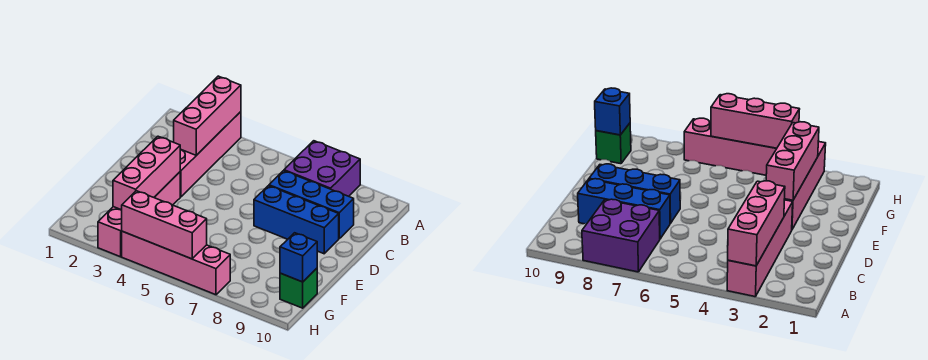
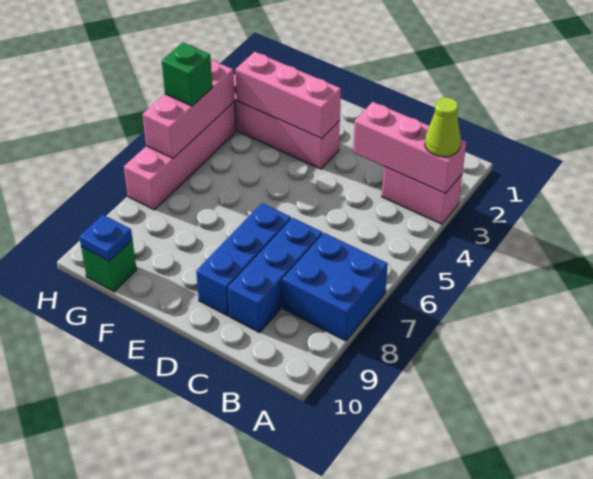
pink 1x4 brick [180,112,241,197] -> pink 1x2 brick [382,167,462,224]
none -> lime 1x1 cone [425,97,461,157]
purple 2x2 brick [284,141,360,196] -> blue 2x2 brick [283,233,388,341]
blue 1x1 brick [280,233,317,282] -> blue 1x1 plate [79,215,132,261]
none -> green 1x1 brick [162,42,212,106]

